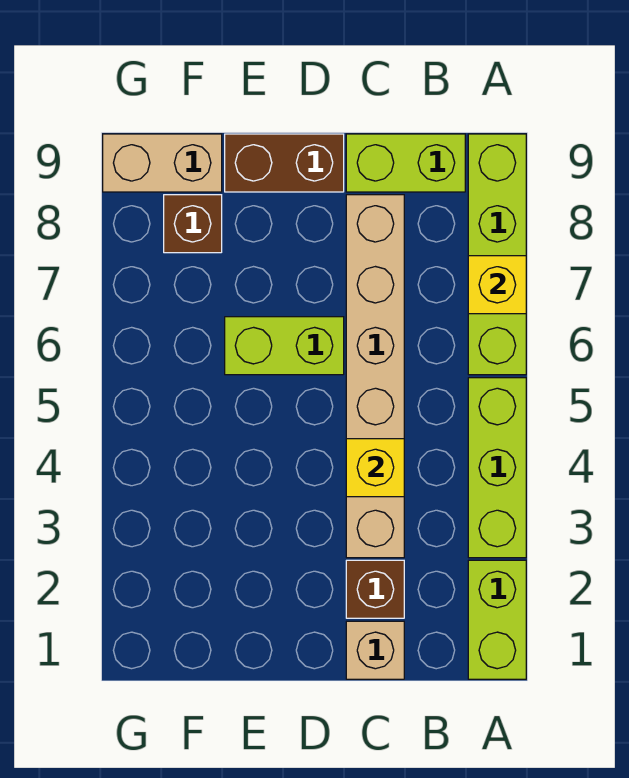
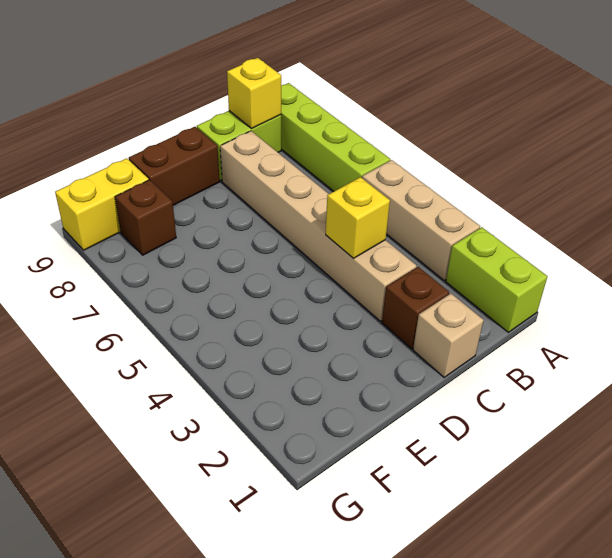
lime 1x3 brick [468,378,526,558] -> tan 1x3 brick [362,160,480,280]
yellow 1x1 brick [468,256,526,314] -> yellow 1x1 brick moved to [227,58,281,128]
lime 1x2 brick [225,317,344,375] -> none
tan 1x2 brick [103,134,222,192] -> yellow 1x2 brick [55,158,149,250]

